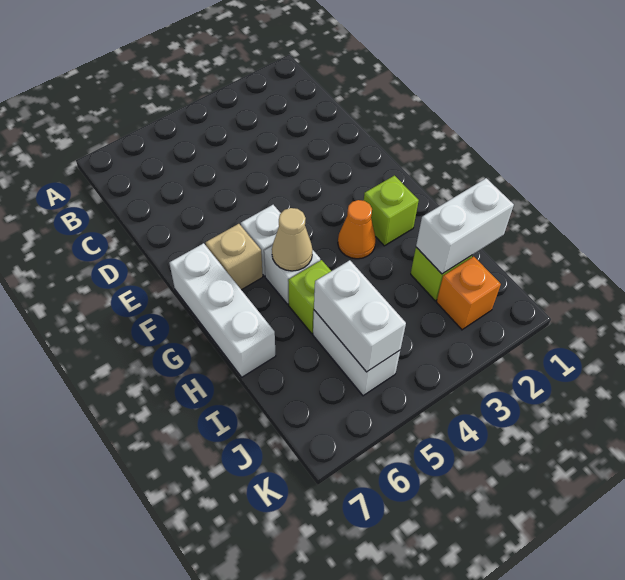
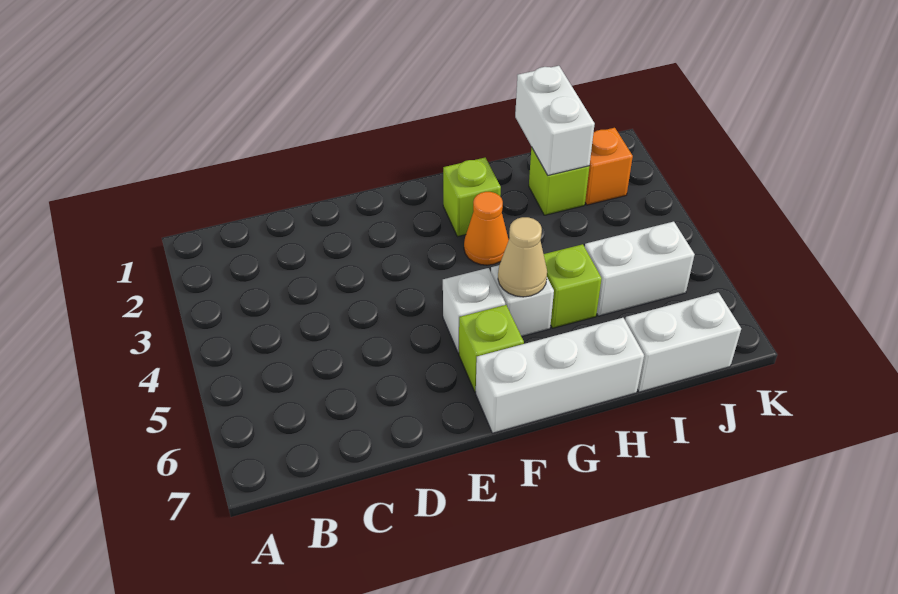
tan 1x1 brick [206,224,263,290] -> lime 1x1 brick [459,305,524,392]
white 1x2 brick [314,260,406,372] -> white 1x2 brick moved to [625,292,741,392]

